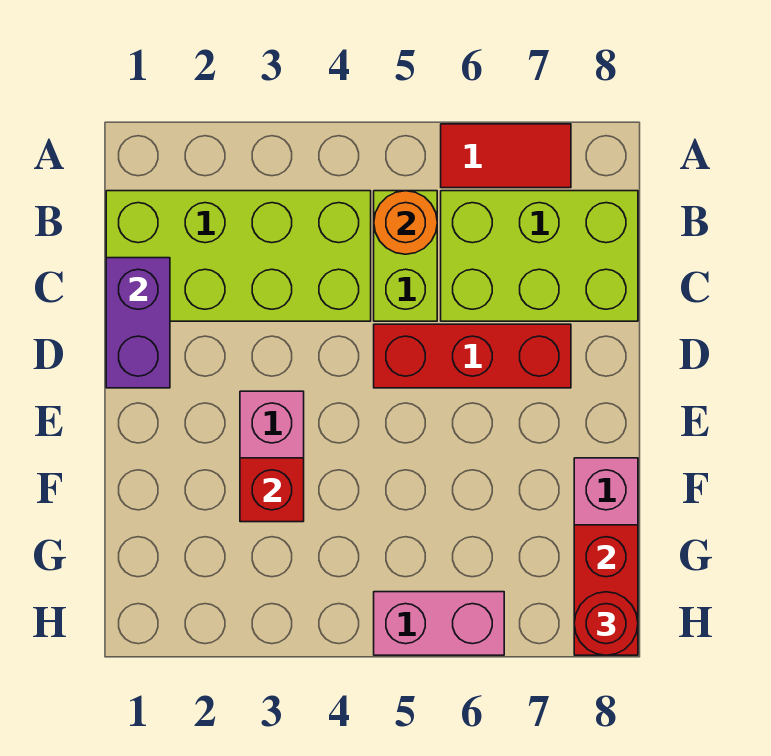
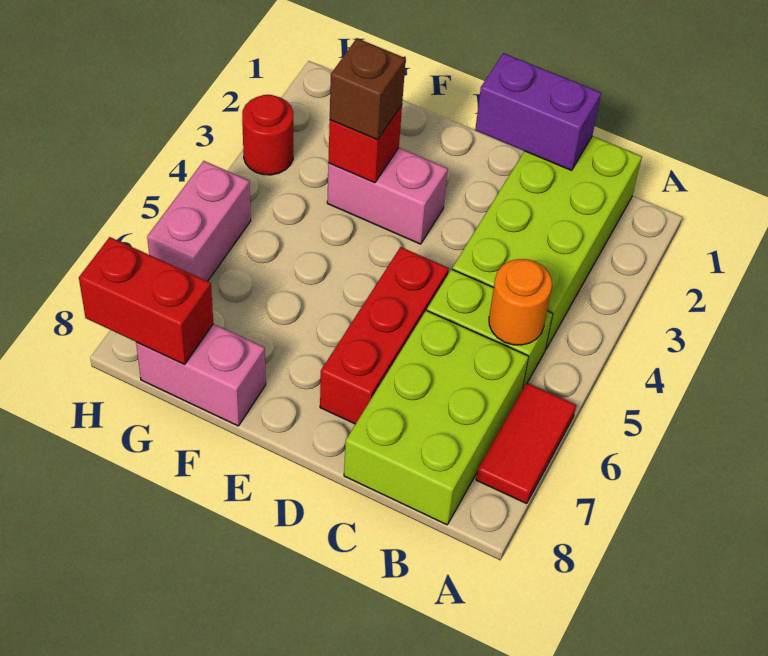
none -> brown 1x1 brick [330,38,406,140]
red 1x1 round brick [574,592,638,655] -> red 1x1 round brick moved to [242,95,294,175]

